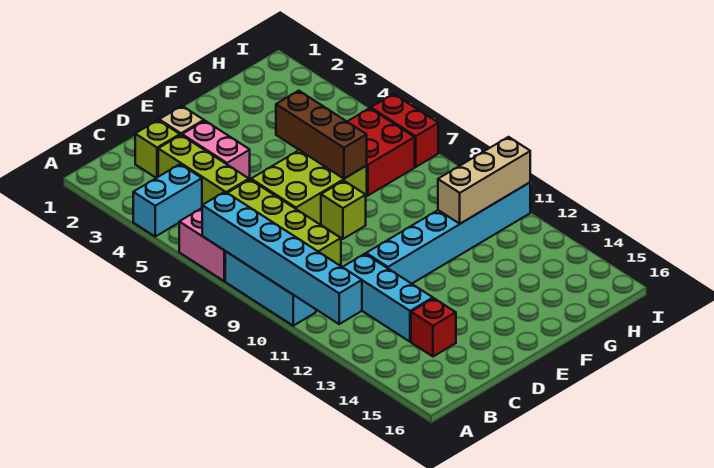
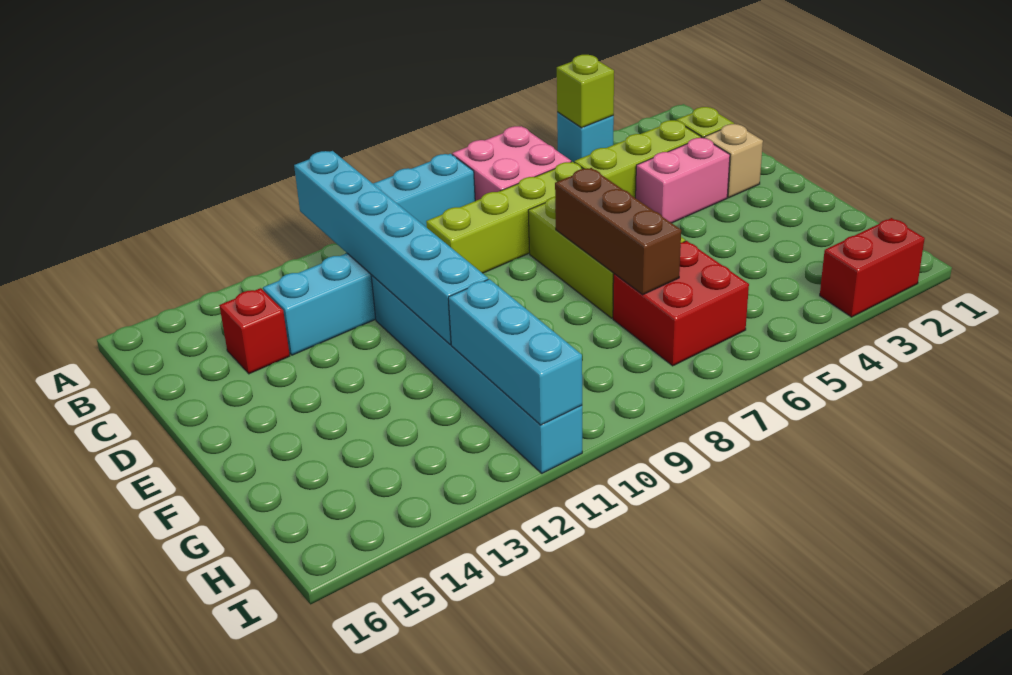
cyan 1x2 brick [133,164,202,236] -> cyan 1x1 brick [557,112,614,162]
cyan 1x6 brick [202,192,362,324] -> cyan 1x6 brick turned to [294,151,488,345]
lime 1x1 brick [321,181,366,239] -> lime 1x1 brick moved to [557,55,614,128]
brown 1x3 brick [276,91,367,179] -> brown 1x3 brick turned to [555,168,681,295]
tan 1x3 brick [438,137,530,224] -> cyan 1x3 brick [448,279,582,425]
red 1x2 brick [371,94,438,167] -> red 1x2 brick moved to [820,218,925,317]

